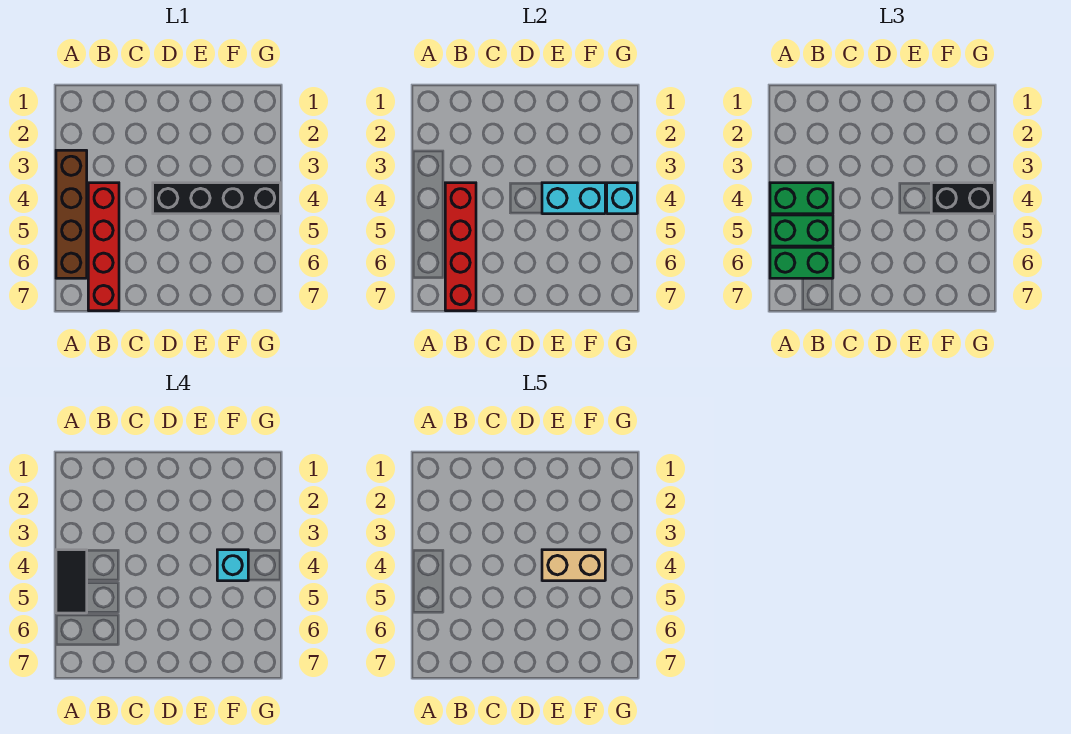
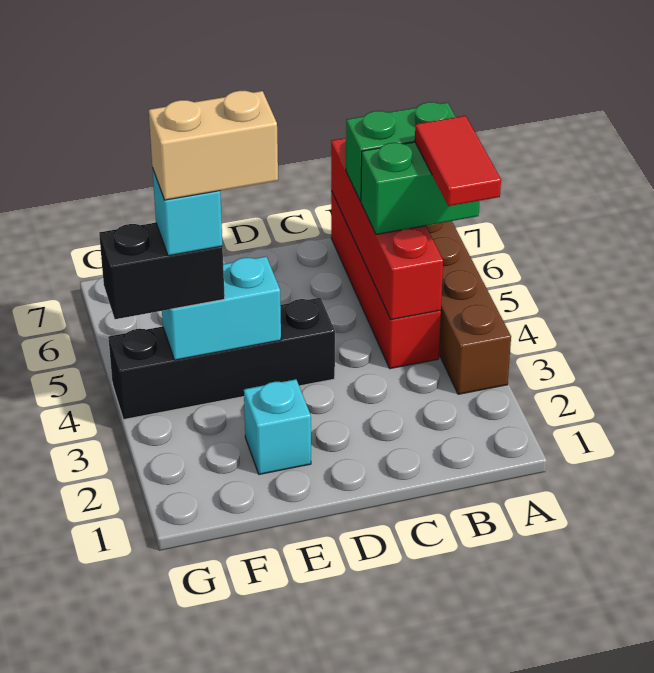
green 1x2 brick [770,183,833,214] -> none
black 1x2 tile [56,550,87,613] -> red 1x2 tile [415,116,501,206]
cyan 1x1 brick [607,183,637,214] -> cyan 1x1 brick moved to [244,379,311,474]

